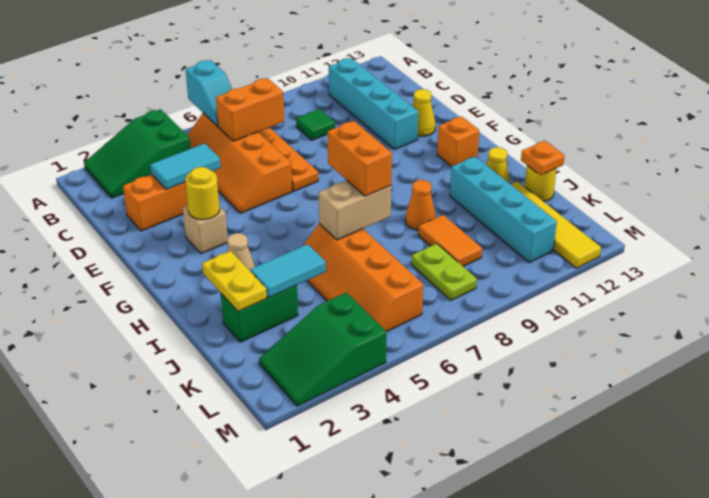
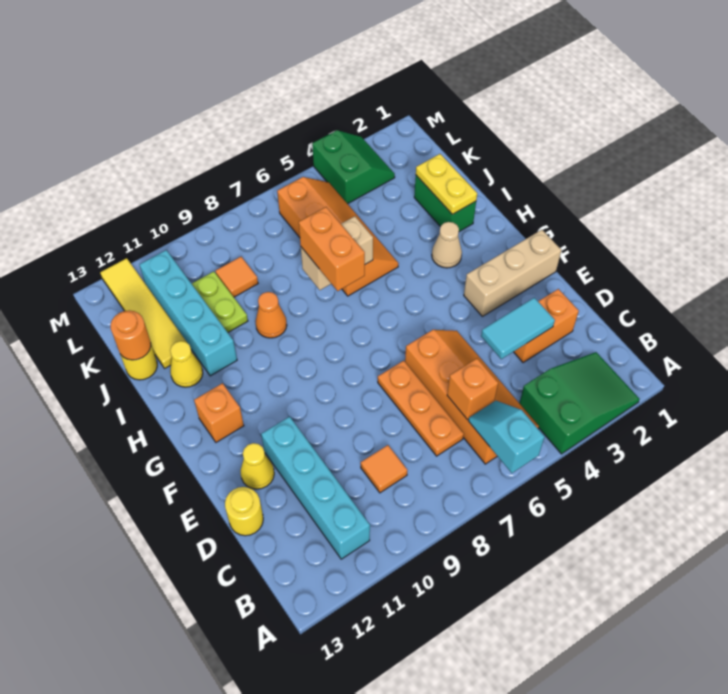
orange 1x2 brick [216,78,284,141] -> orange 1x1 brick [447,358,498,420]
green 1x1 tile [296,109,335,140] -> orange 1x1 tile [361,445,407,493]
tan 1x1 brick [183,205,228,254] -> tan 1x3 brick [464,230,561,316]
yellow 1x1 round brick [185,167,220,220] -> yellow 1x1 round brick moved to [225,487,263,536]
green 1x2 brick [221,285,298,342] -> green 1x2 brick turned to [414,175,476,232]
cyan 1x2 tile [250,244,326,298] -> none
orange 1x2 tile [418,215,482,266] -> orange 1x1 tile [216,257,258,297]
orange 1x1 plate [521,141,565,175] -> orange 1x1 round brick [111,310,151,360]
lime 1x2 plate [411,244,477,300] -> lime 1x2 plate moved to [192,272,248,332]
green 2x3 slope [259,293,387,406] -> green 2x2 slope [312,130,395,204]

